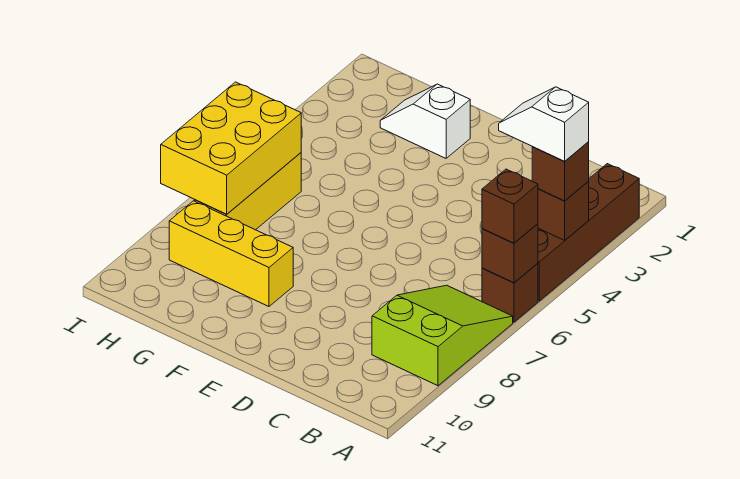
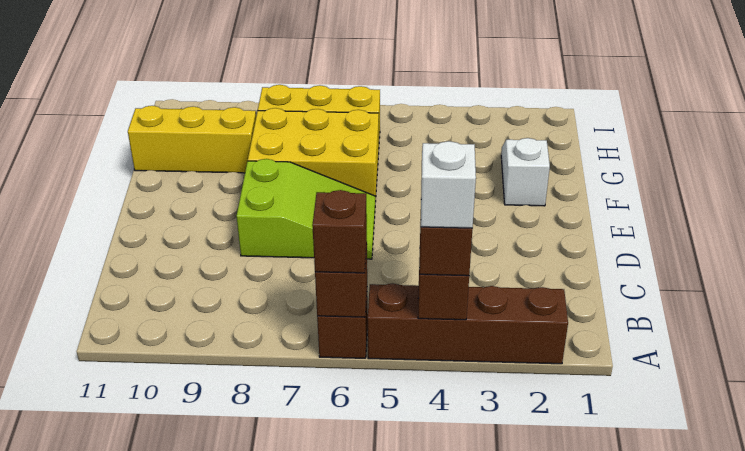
lime 2x3 slope [372,285,513,386] -> lime 2x3 slope moved to [237,159,375,259]
yellow 1x3 brick [169,201,293,306] -> yellow 1x3 brick turned to [128,106,256,173]
yellow 2x3 brick [161,82,301,214] -> yellow 2x3 brick moved to [248,108,379,202]

